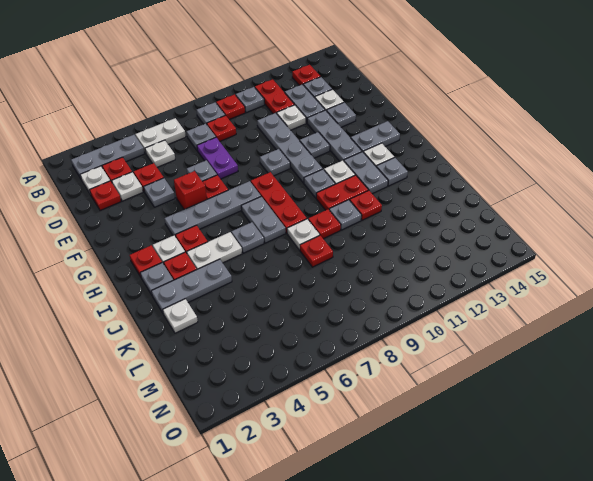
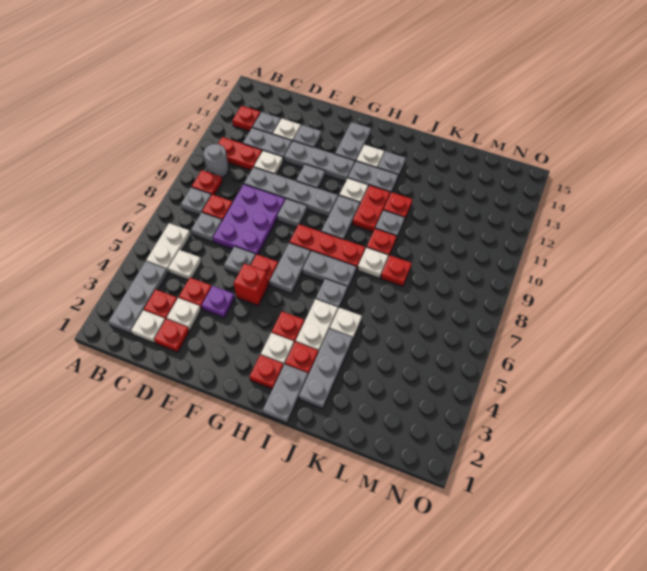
grey 1x1 plate [236,87,264,113] -> grey 1x1 round brick [204,144,229,178]
purple 1x2 plate [197,138,238,179] -> purple 2x3 plate [213,184,285,255]
grey 1x1 plate [144,178,175,207] -> purple 1x1 plate [202,286,235,318]
grey 1x4 plate [165,181,261,237] -> grey 1x2 plate [269,243,311,294]
grey 1x1 plate [304,169,335,198] -> grey 1x2 plate [321,195,360,240]
grey 1x1 plate [140,263,173,295] -> grey 1x2 plate [263,364,308,423]
white 1x1 plate [163,299,198,333] -> white 1x1 plate moved to [330,308,362,340]

